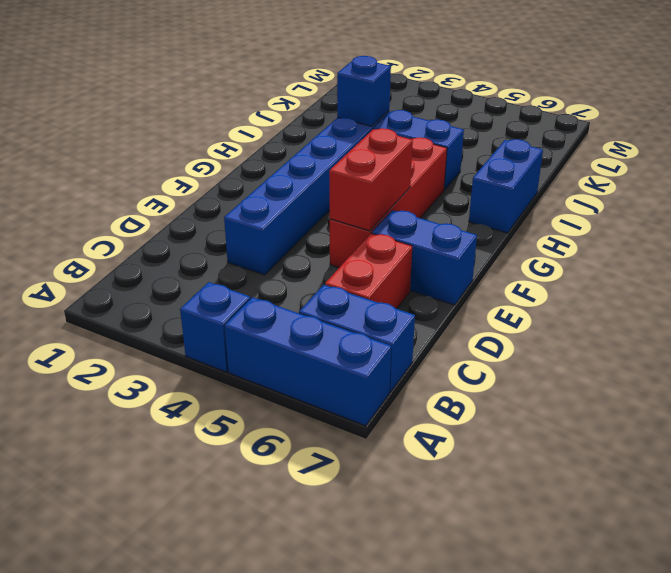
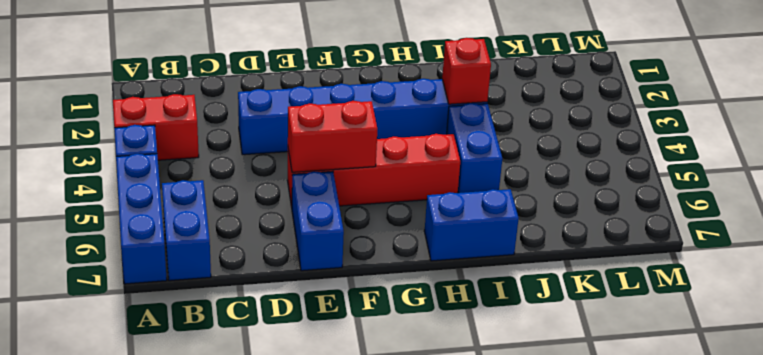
red 1x2 brick [325,233,412,309] -> red 1x2 brick moved to [113,94,199,160]
blue 1x1 brick [337,56,391,126] -> red 1x1 brick [442,38,491,104]

